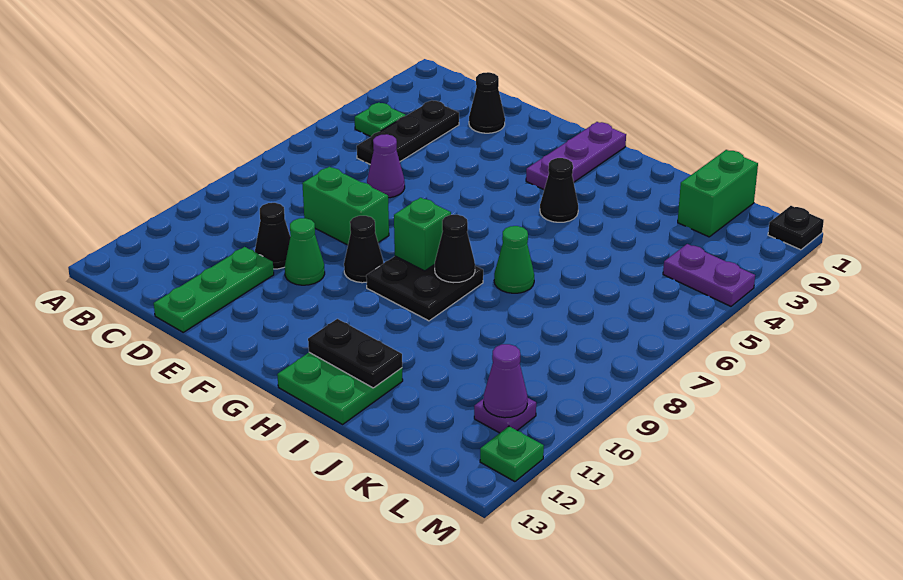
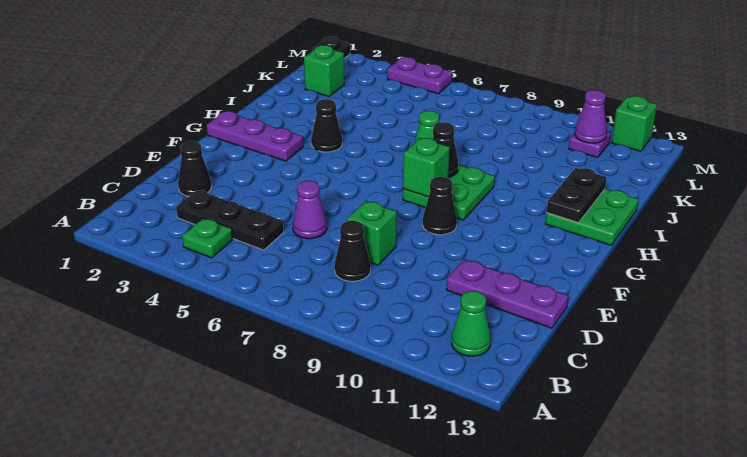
green 1x2 brick [302,167,389,245] -> green 1x1 brick [347,201,397,265]
black 1x1 cone [255,203,290,269] -> black 1x1 cone moved to [334,220,371,281]
green 1x3 plate [154,247,274,332] -> purple 1x3 plate [446,259,568,328]
green 1x1 cone [285,218,325,285] -> green 1x1 cone moved to [451,291,491,356]
black 2x2 plate [366,256,483,321] -> green 2x2 plate [403,165,495,220]
green 1x2 brick [678,150,758,237] -> green 1x1 brick [304,45,345,96]
purple 1x2 plate [663,244,755,306] -> purple 1x2 plate turned to [387,57,452,94]
green 1x1 plate [480,426,544,482] -> green 1x1 brick [612,96,657,151]

